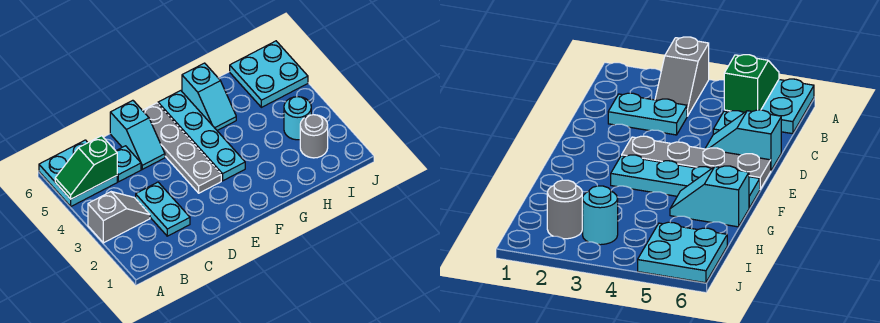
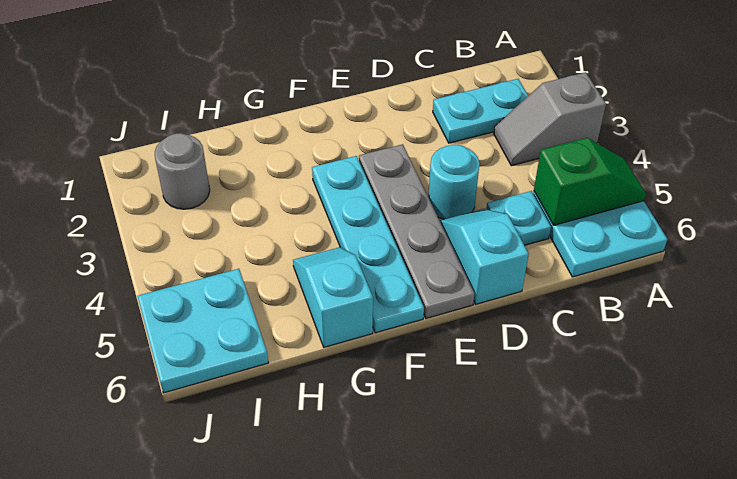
cyan 1x2 plate [136,182,190,236] -> cyan 1x2 plate turned to [433,79,528,143]
cyan 1x1 round brick [284,97,311,140] -> cyan 1x1 round brick moved to [428,145,480,219]

